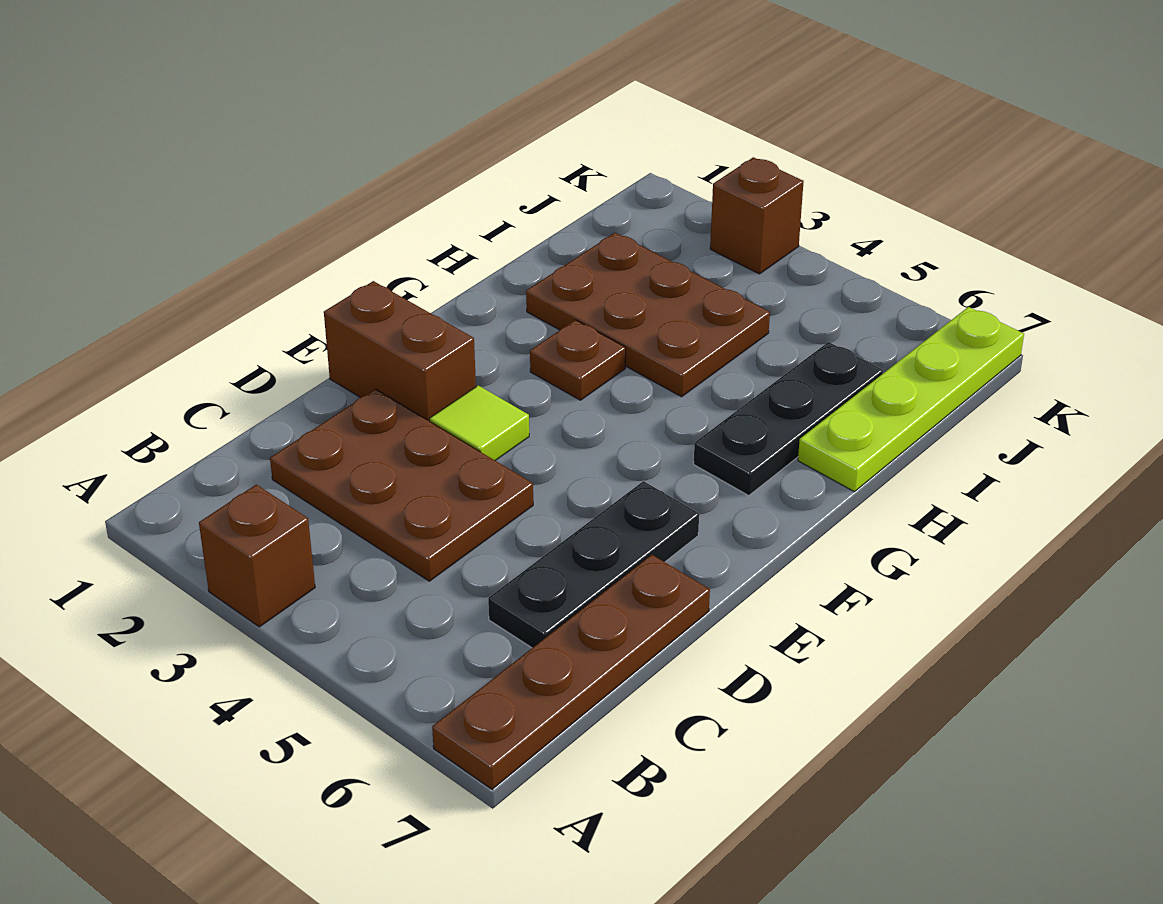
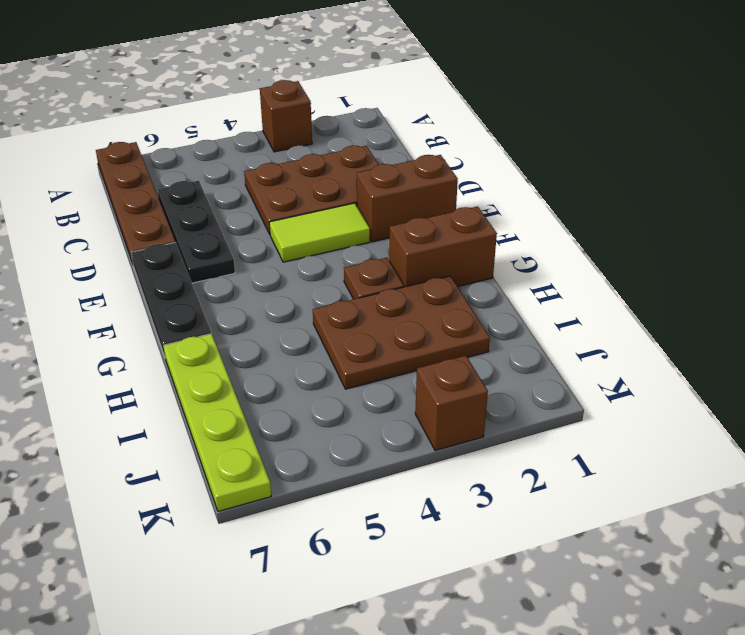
lime 1x1 tile [430,385,529,460] -> lime 1x2 tile [269,203,370,262]
none -> brown 1x2 brick [389,207,497,287]
black 1x3 plate [694,342,883,495] -> black 1x3 plate moved to [131,242,211,356]

